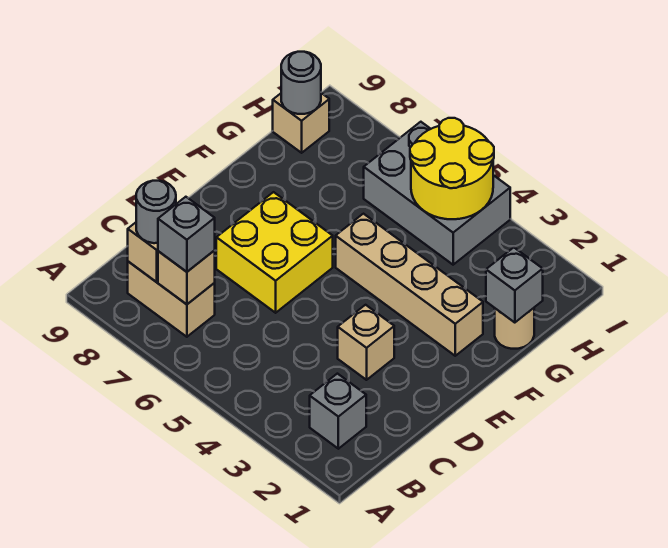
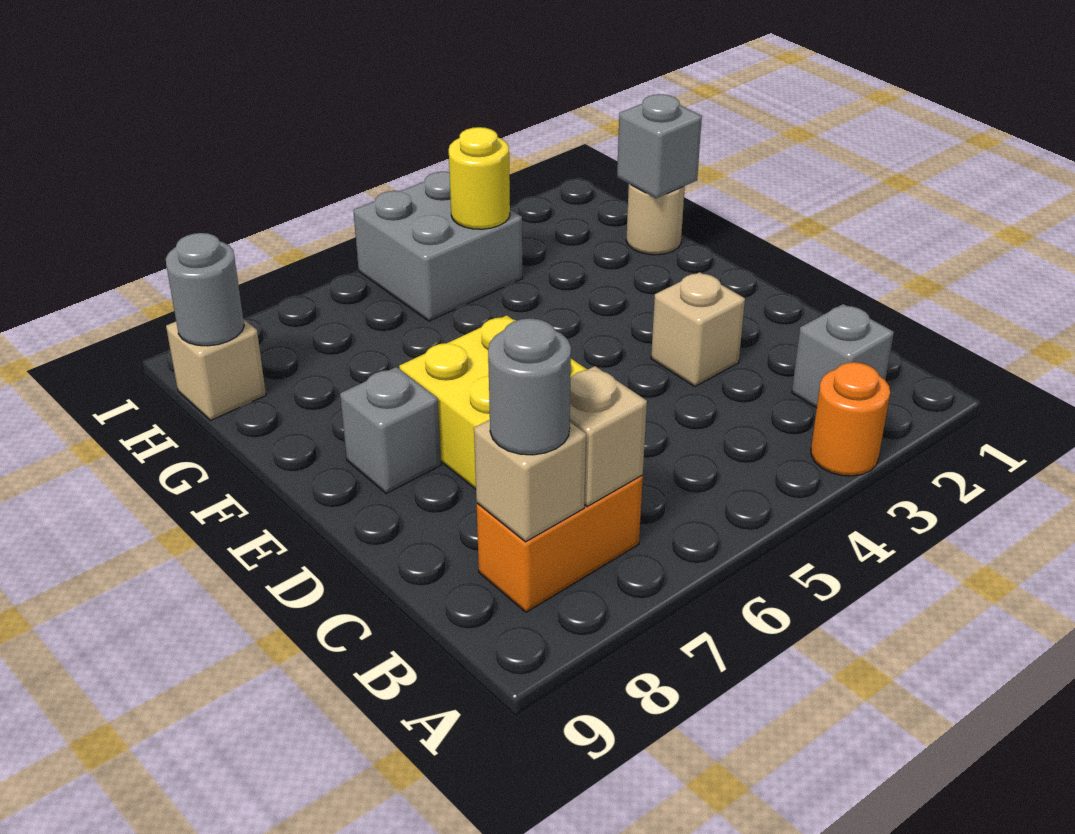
none -> orange 1x1 round brick [811,362,890,476]
tan 1x2 brick [128,262,215,337] -> orange 1x2 brick [477,476,643,612]
grey 1x1 brick [158,197,215,272] -> grey 1x1 brick moved to [340,367,441,494]
tan 1x4 brick [336,214,483,356] -> none
grey 2x3 brick [364,122,510,265] -> grey 2x2 brick [353,172,522,321]
yellow 2x2 round brick [410,118,494,219] -> yellow 1x1 round brick [449,127,510,229]

